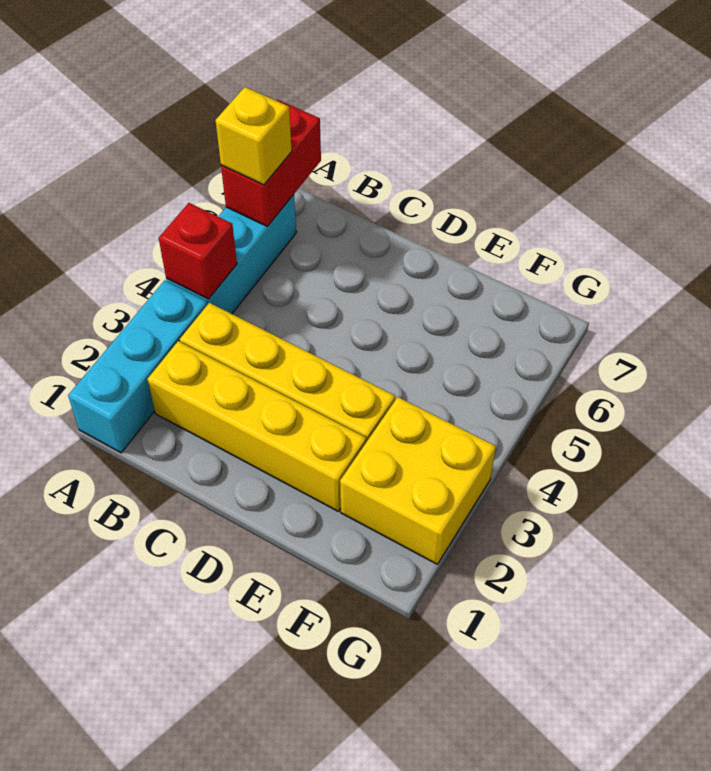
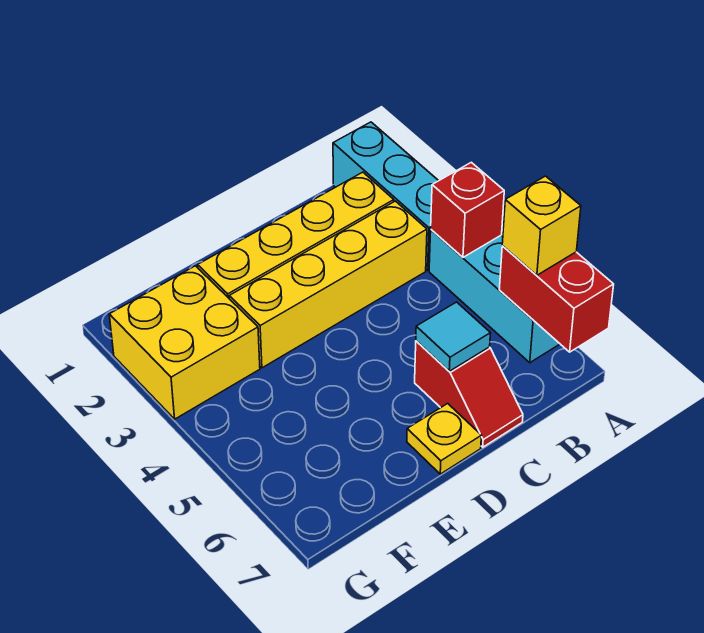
none -> red 1x2 slope [415,341,523,447]
none -> cyan 1x1 tile [416,302,491,371]
none -> yellow 1x1 plate [407,403,482,474]

